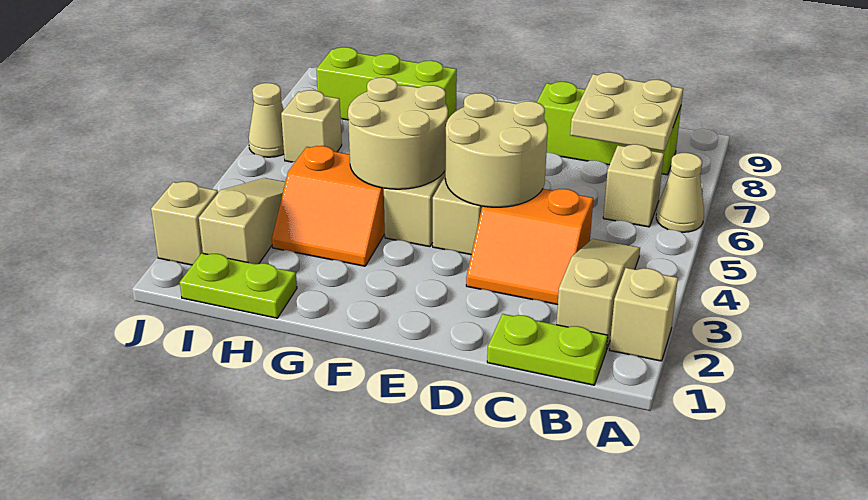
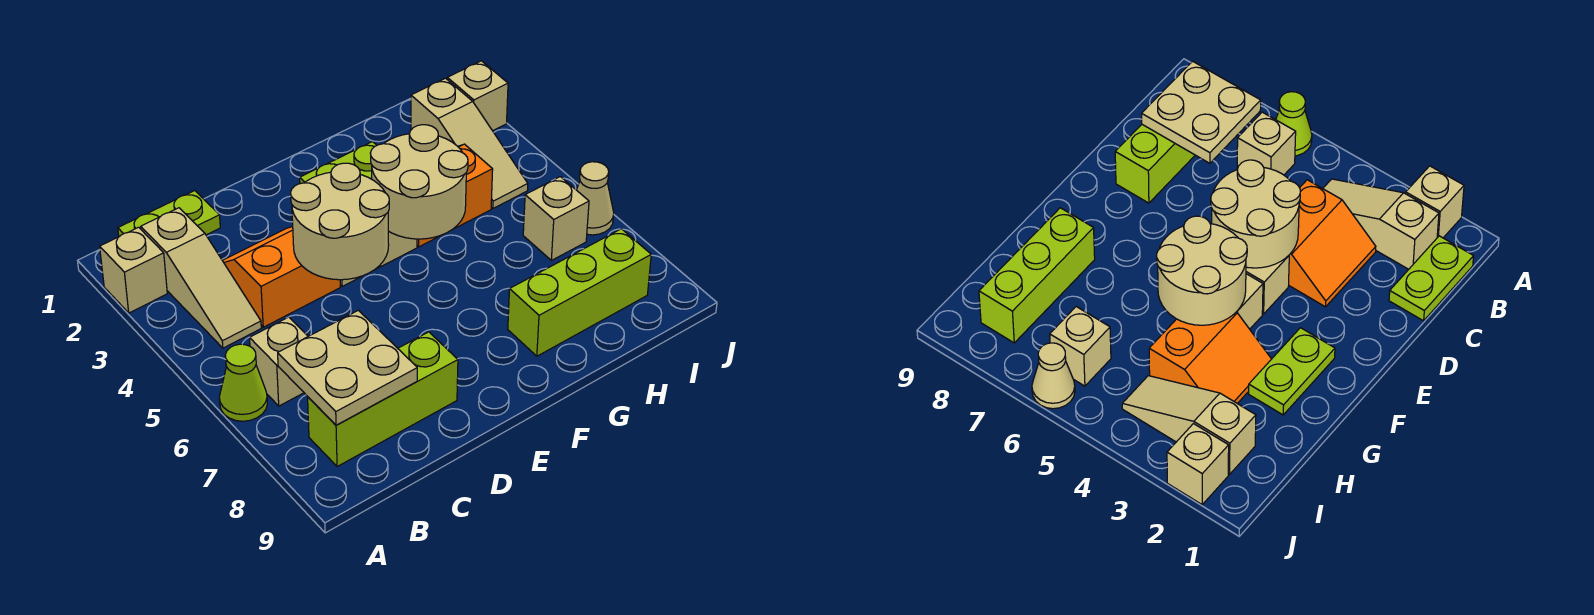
tan 1x1 cone [656,153,704,232] -> lime 1x1 cone [219,344,267,421]
lime 1x2 plate [180,253,297,318] -> lime 1x2 plate moved to [300,142,377,184]

